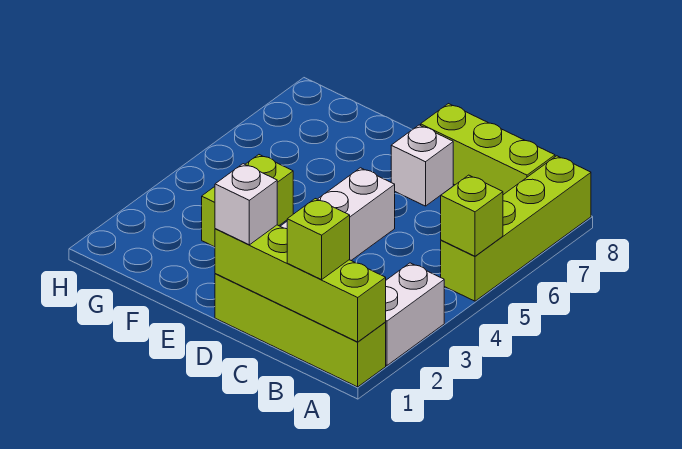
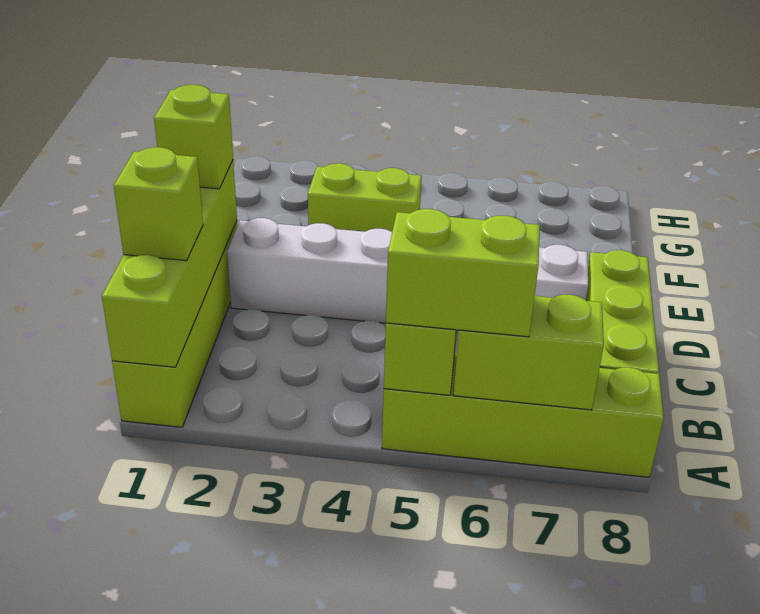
white 1x2 brick [386,263,444,365] -> none
none -> lime 1x2 brick [386,209,540,337]
none -> lime 1x2 brick [454,295,604,410]
white 1x1 brick [215,164,277,245] -> lime 1x1 brick [154,85,233,189]

